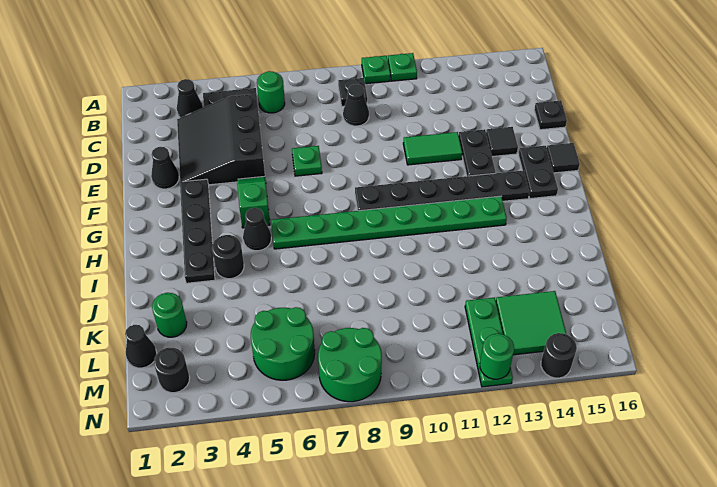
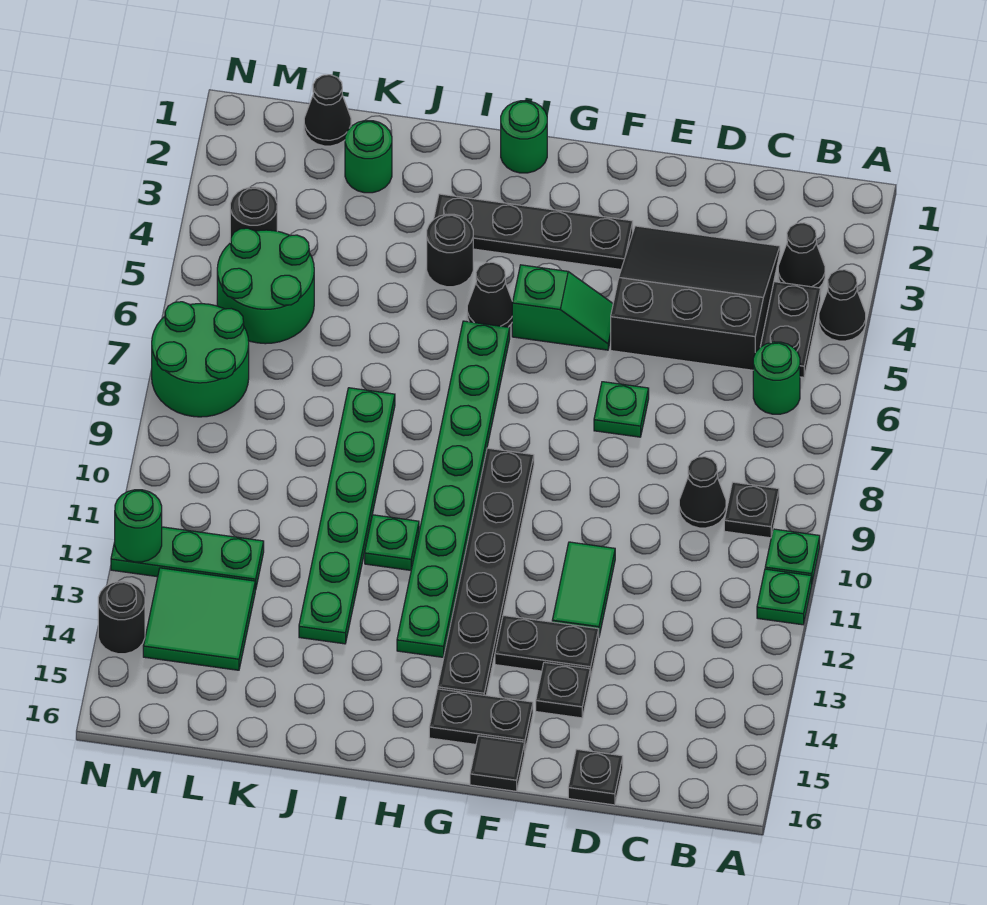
black 1x1 cone [151,147,179,189] -> black 1x1 cone moved to [819,270,866,341]
black 1x1 tile [486,127,518,157] -> black 1x1 plate [536,662,590,718]
none -> green 1x1 round brick [501,101,547,173]
none -> green 1x1 plate [365,515,419,570]
none -> green 1x6 plate [299,388,395,644]
black 1x1 round brick [154,348,190,393] -> black 1x1 round brick moved to [230,187,277,242]

